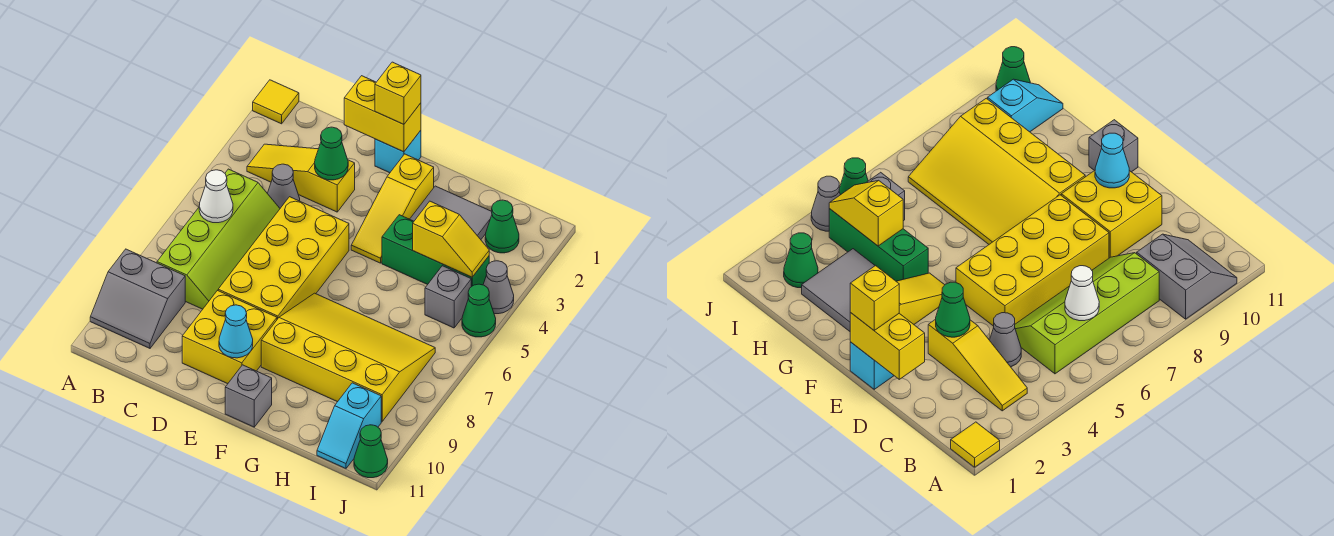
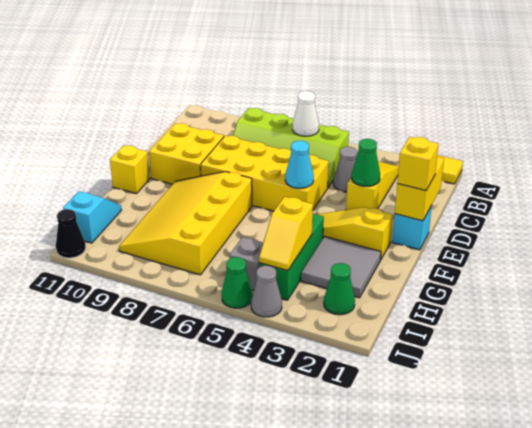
grey 2x2 slope [90,249,185,348] -> none
cyan 1x1 cone [219,305,253,358] -> cyan 1x1 cone moved to [285,141,314,189]
yellow 3x4 slope [261,293,435,422] -> yellow 3x4 slope turned to [119,172,252,275]
grey 1x1 brick [225,365,272,427] -> yellow 1x1 brick [110,145,150,193]
cyan 1x2 slope [317,383,381,468] -> cyan 1x2 slope turned to [63,191,121,243]
green 1x1 cone [354,425,388,478] -> black 1x1 cone [56,209,86,258]

